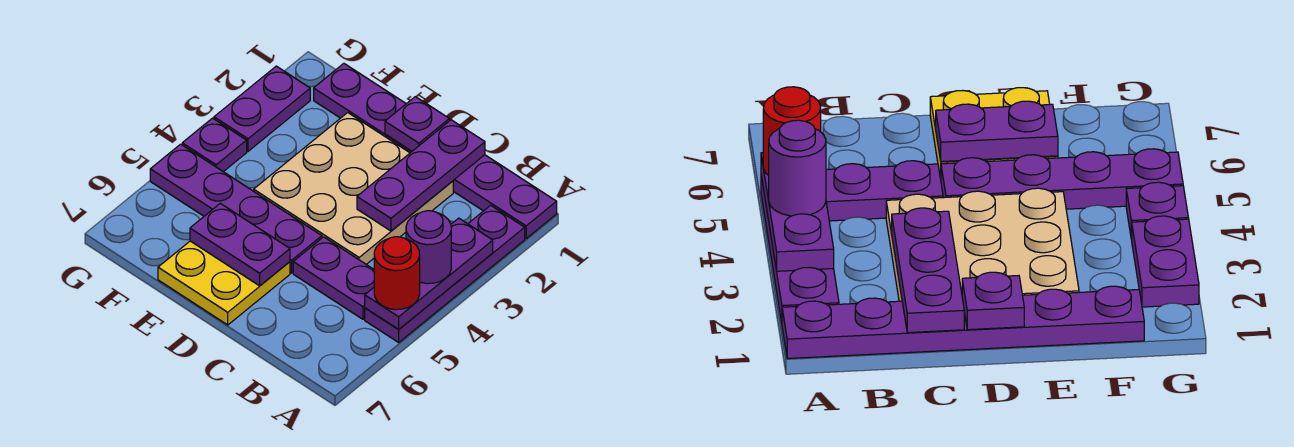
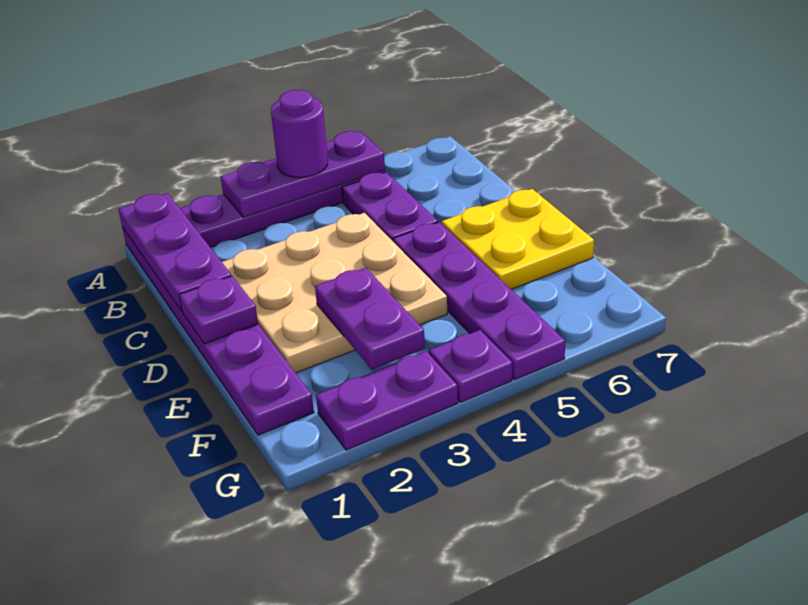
red 1x1 round brick [374,237,420,310] -> none
purple 1x3 plate [357,120,485,231] -> purple 1x3 plate turned to [118,193,231,311]
purple 1x2 plate [190,203,290,286] -> purple 1x2 plate moved to [315,267,425,370]

